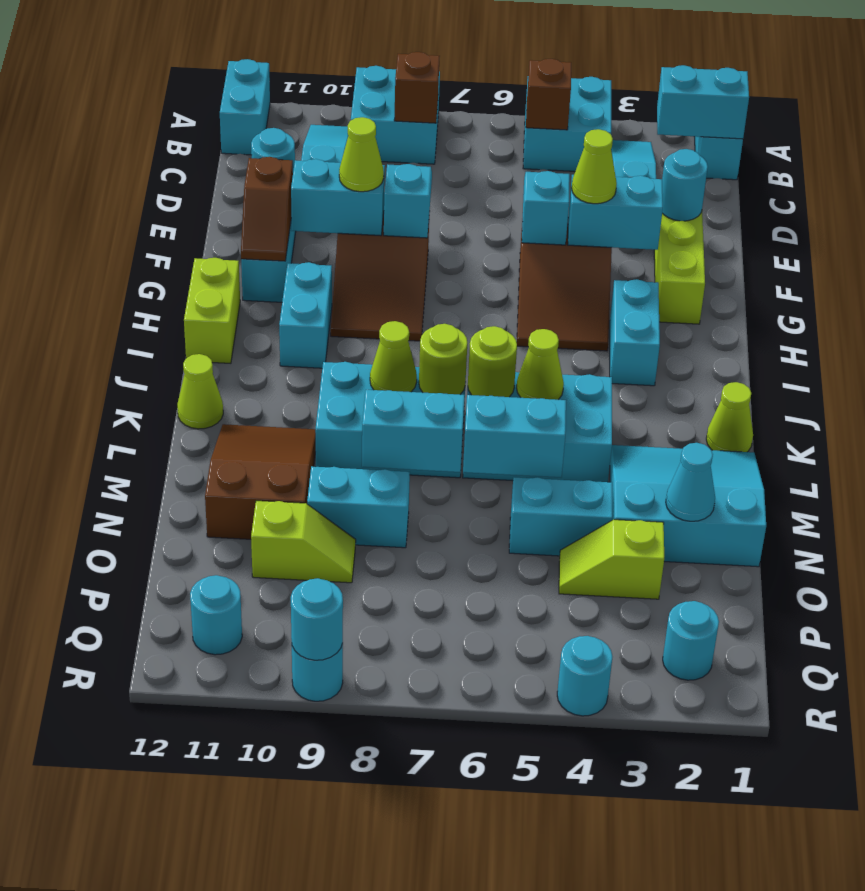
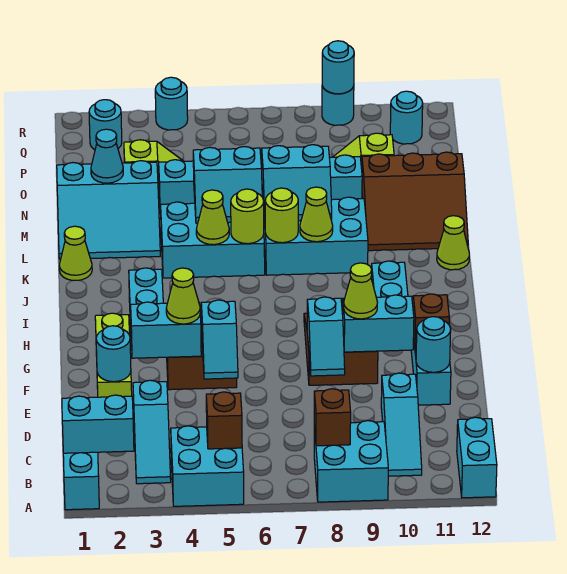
lime 1x2 brick [184,258,240,363] -> none
brown 2x3 slope [205,424,316,539] -> brown 3x3 slope [362,152,468,251]

